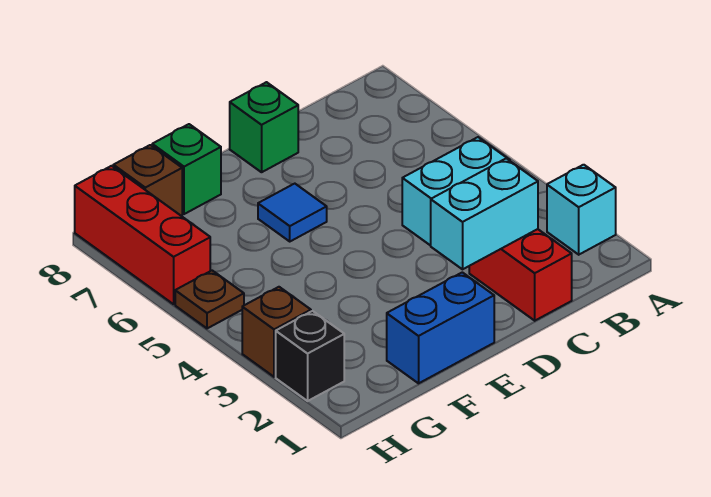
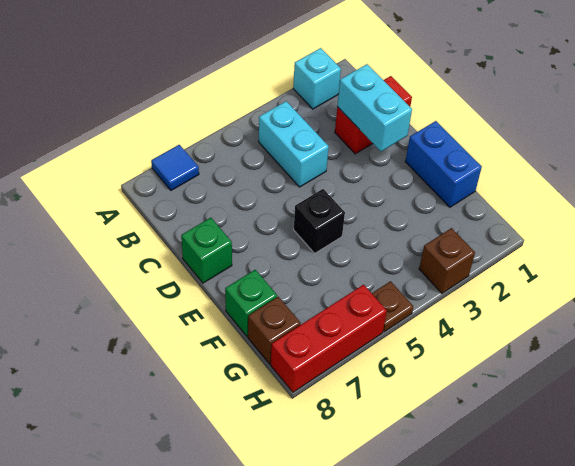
blue 1x1 tile [258,184,327,241] -> blue 1x1 tile moved to [151,145,199,190]
black 1x1 brick [276,311,344,401] -> black 1x1 brick moved to [294,189,345,253]

